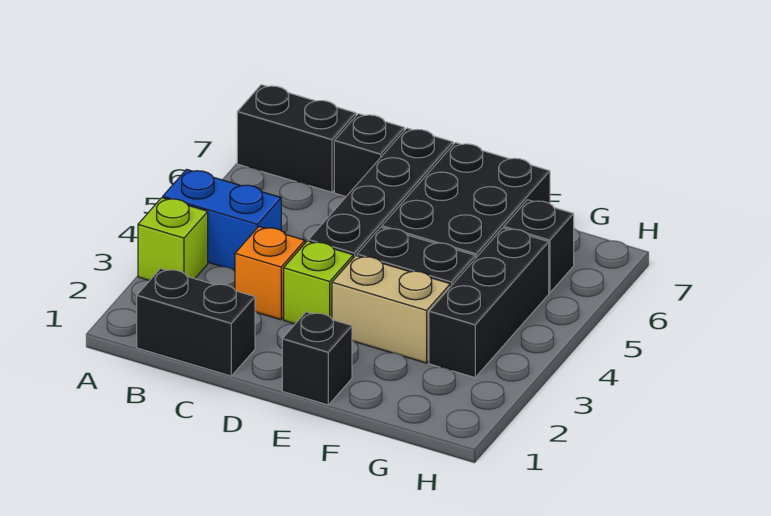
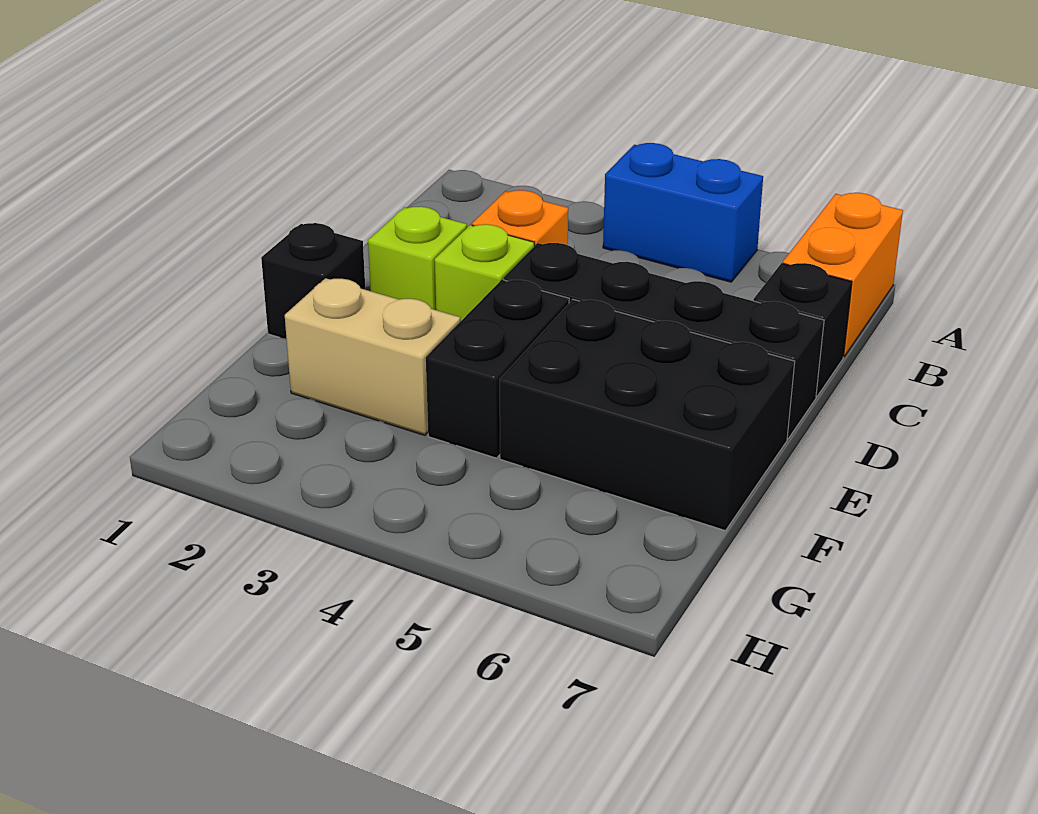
lime 1x1 brick [138,198,208,281] -> lime 1x1 brick moved to [368,206,467,310]
blue 1x2 brick [163,169,281,270] -> blue 1x2 brick turned to [603,143,763,282]
black 1x2 brick [237,85,356,192] -> orange 1x2 brick [783,193,903,357]
black 1x2 brick [137,269,255,376] -> none
tan 1x2 brick [332,256,450,363] -> tan 1x2 brick turned to [285,278,461,435]
black 1x3 brick [429,228,549,377] -> none
black 1x1 brick [504,200,574,293] -> none

